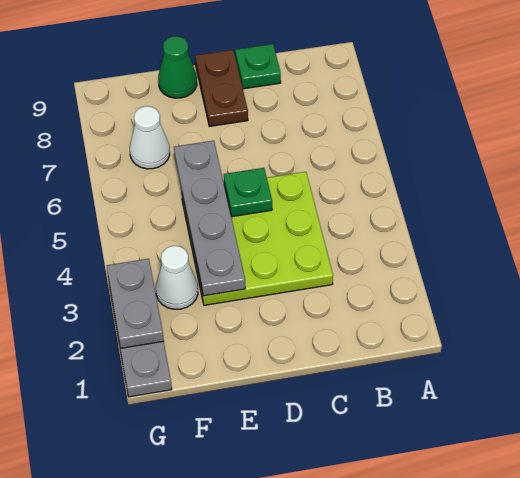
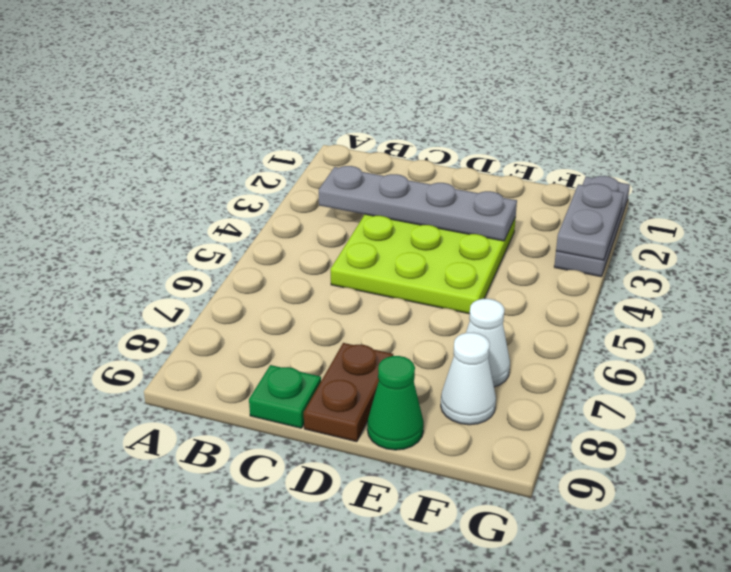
green 1x1 plate [224,168,272,217] -> none
grey 1x4 plate [174,141,245,296] -> grey 1x4 plate turned to [319,166,517,241]
white 1x1 cone [156,246,198,309] -> white 1x1 cone moved to [441,332,496,425]

